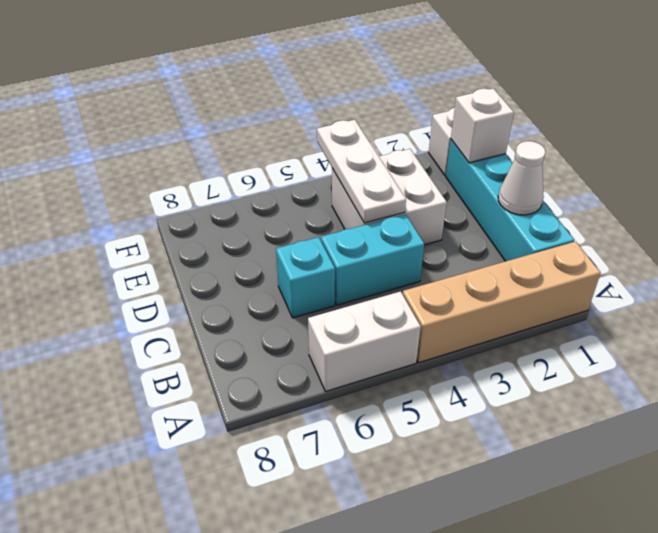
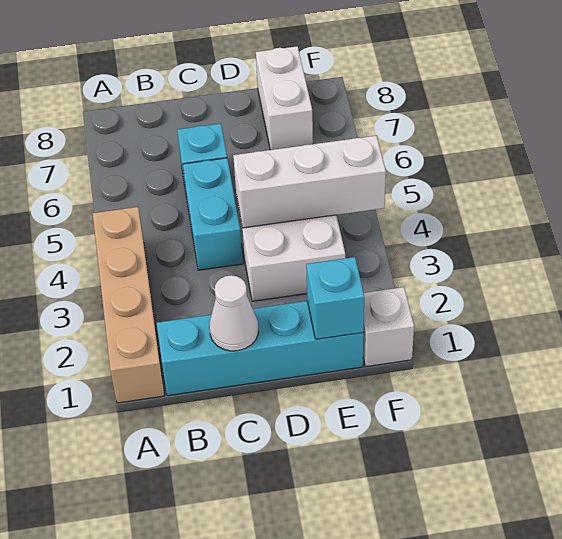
white 1x2 brick [308,291,421,392] -> white 1x2 brick moved to [256,46,313,150]
white 1x3 plate [317,120,406,223] -> white 1x3 brick [233,136,386,228]
white 1x1 brick [451,88,514,163] -> cyan 1x1 brick [306,257,364,339]

